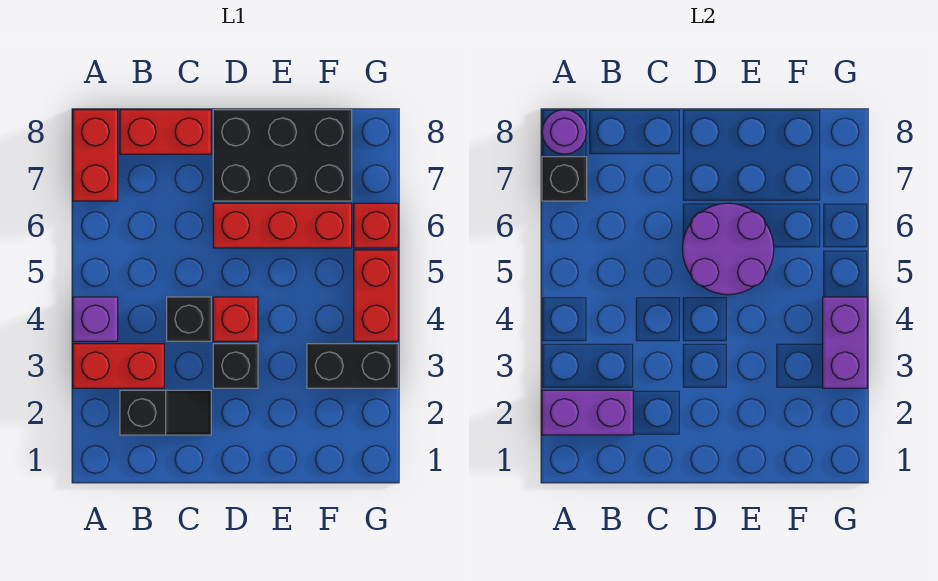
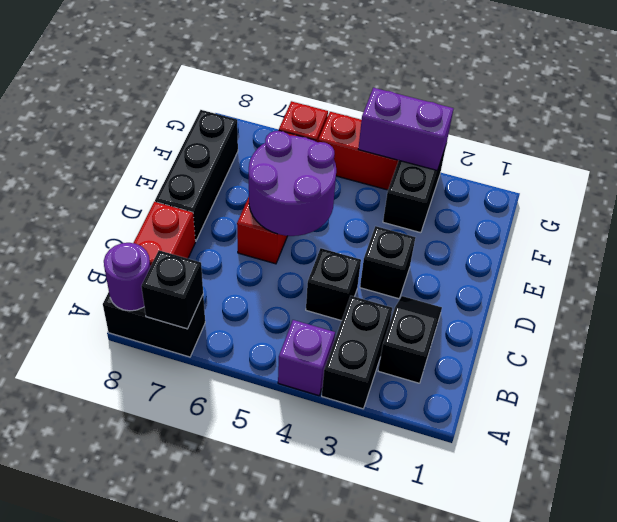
purple 1x2 brick [542,390,633,435] -> none
red 1x2 brick [73,344,164,388] -> black 1x2 brick [322,296,392,409]
red 1x2 brick [73,110,118,201] -> black 1x2 brick [103,292,205,357]
red 1x1 brick [213,297,258,341] -> none
black 2x3 brick [213,110,352,201] -> black 1x3 brick [155,110,238,241]

